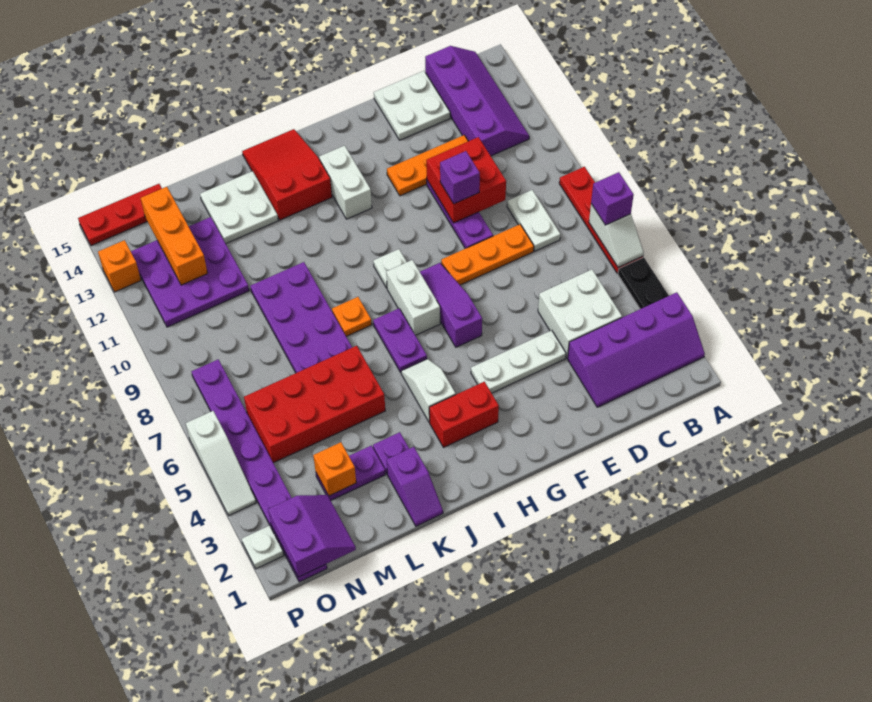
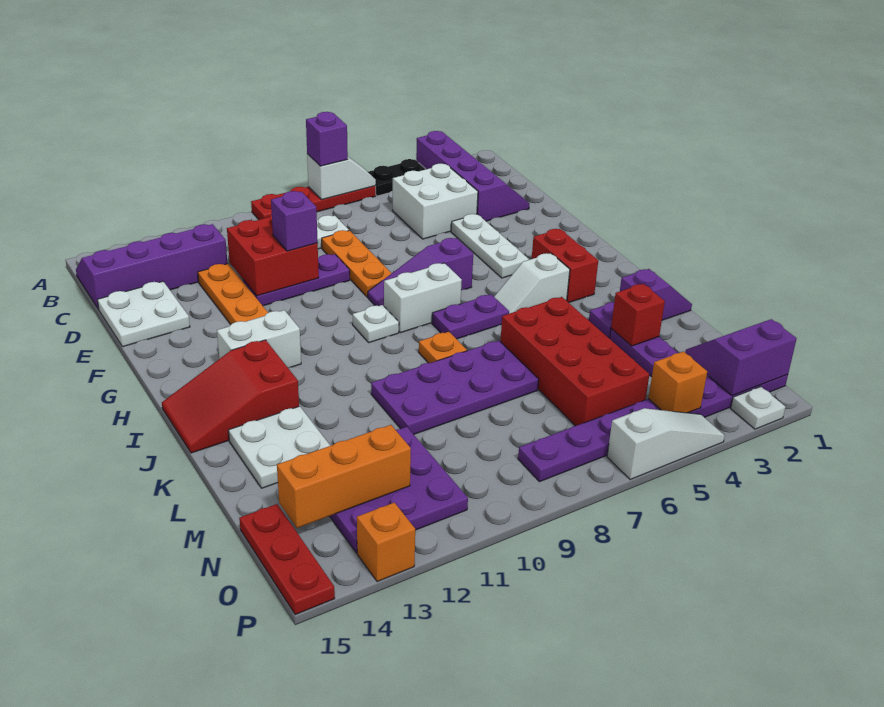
none -> red 1x1 brick [611,284,665,346]
orange 1x1 brick [313,442,356,496] -> orange 1x1 brick moved to [648,352,707,413]

